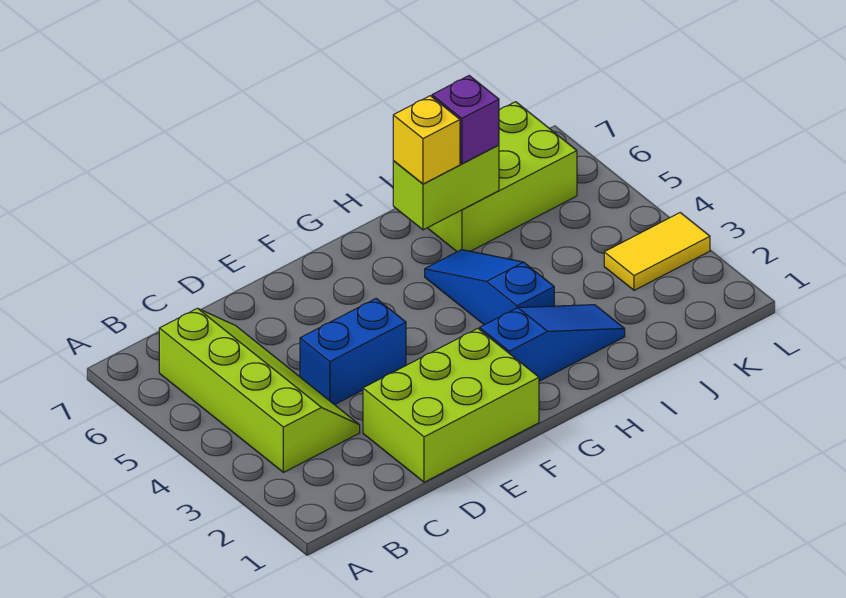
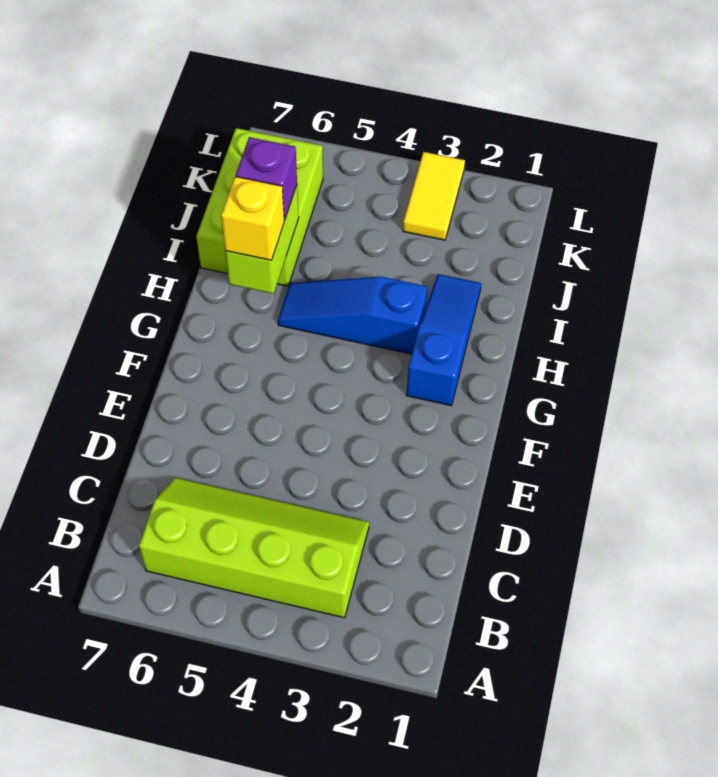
lime 2x3 brick [363,328,539,482] -> none
blue 1x2 brick [300,299,406,405] -> none

